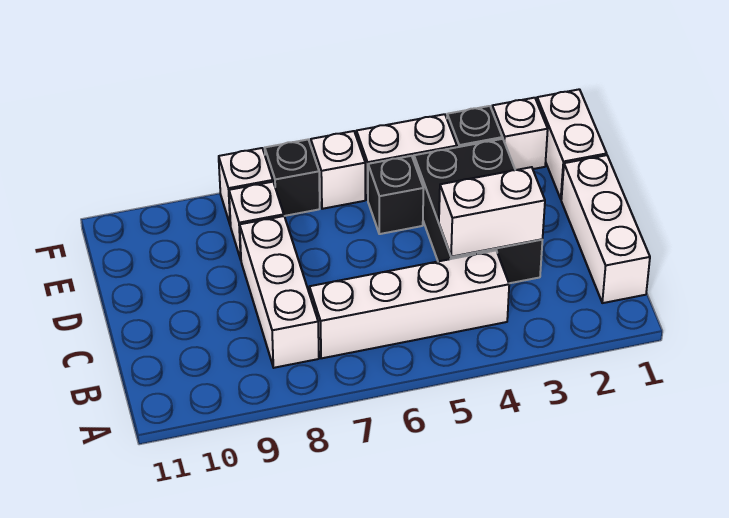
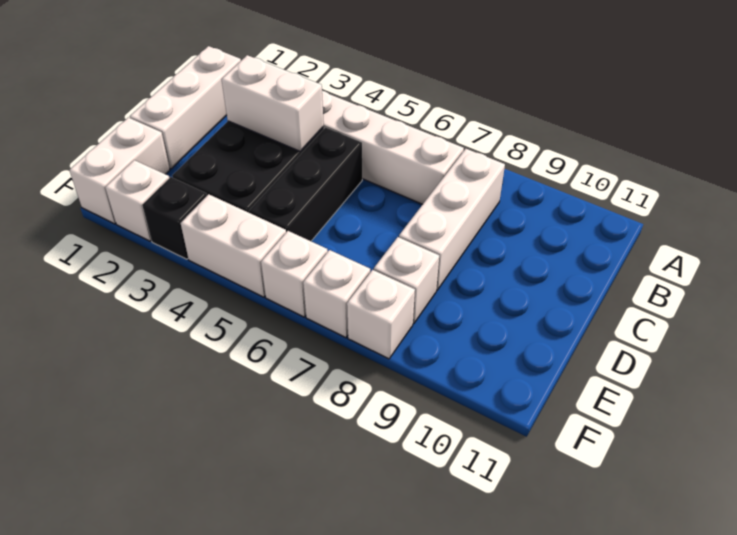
black 1x1 brick [368,156,424,234] -> black 1x3 brick [249,127,362,241]
black 1x1 brick [265,140,320,216] -> white 1x1 brick [303,250,370,338]

